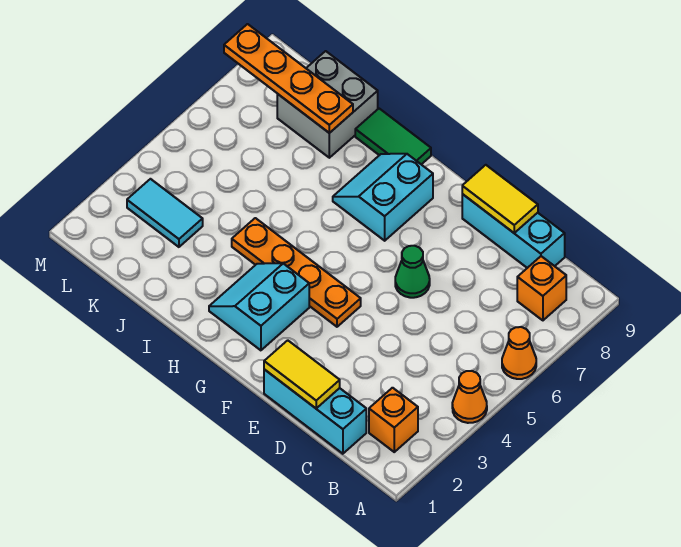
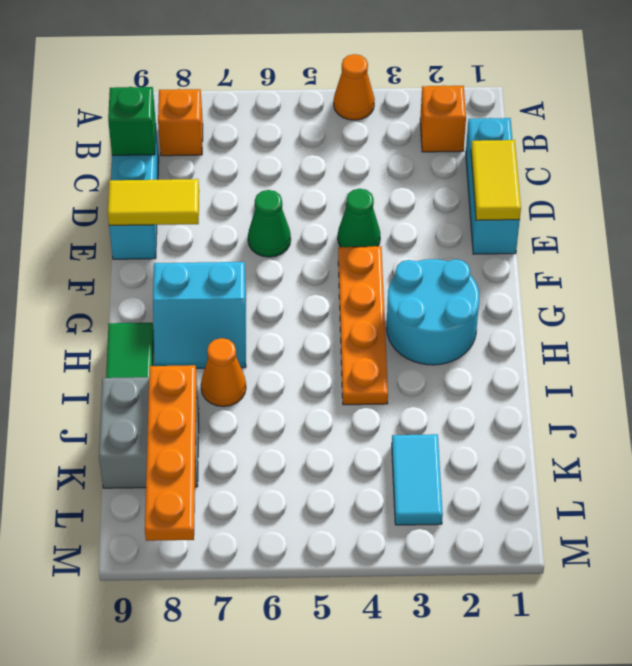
orange 1x1 cone [502,327,536,379] -> orange 1x1 cone moved to [201,338,246,407]
none -> green 1x1 brick [108,87,156,155]
yellow 1x2 tile [462,165,538,233] -> yellow 1x2 tile turned to [108,179,199,225]
none -> green 1x1 cone [338,189,380,247]
cyan 2x2 slope [209,263,309,350] -> cyan 2x2 round brick [387,259,479,365]

